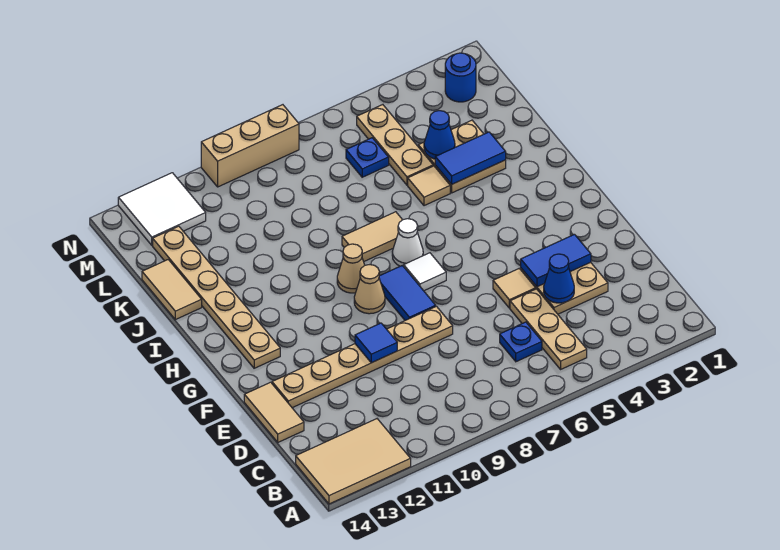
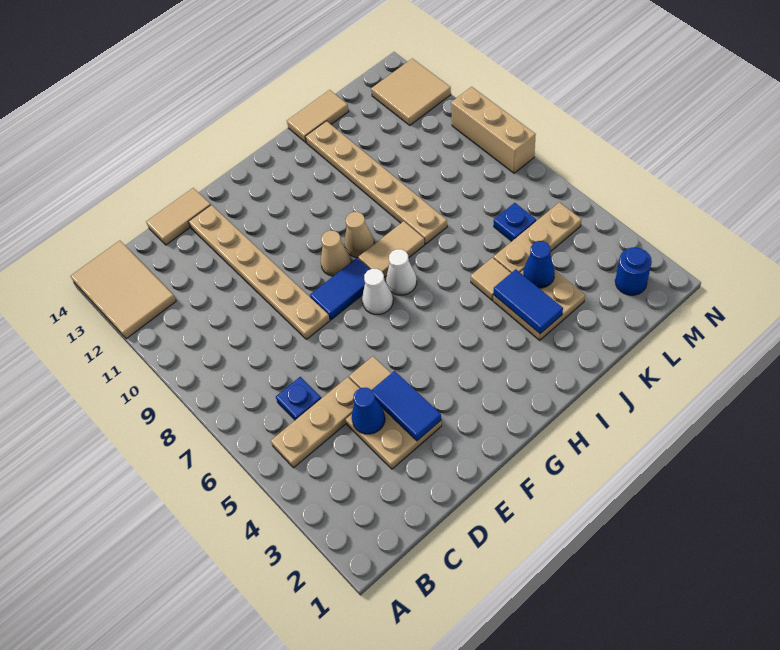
blue 1x1 tile [355,323,397,363] -> none
white 1x1 tile [404,253,446,291] -> white 1x1 cone [362,269,393,314]
tan 1x6 plate [153,226,280,368] -> tan 1x6 plate turned to [305,121,447,244]
tan 1x2 tile [342,212,402,262] -> tan 1x2 tile turned to [358,221,425,277]
white 2x2 tile [118,173,206,245] -> tan 2x2 tile [371,59,451,125]

